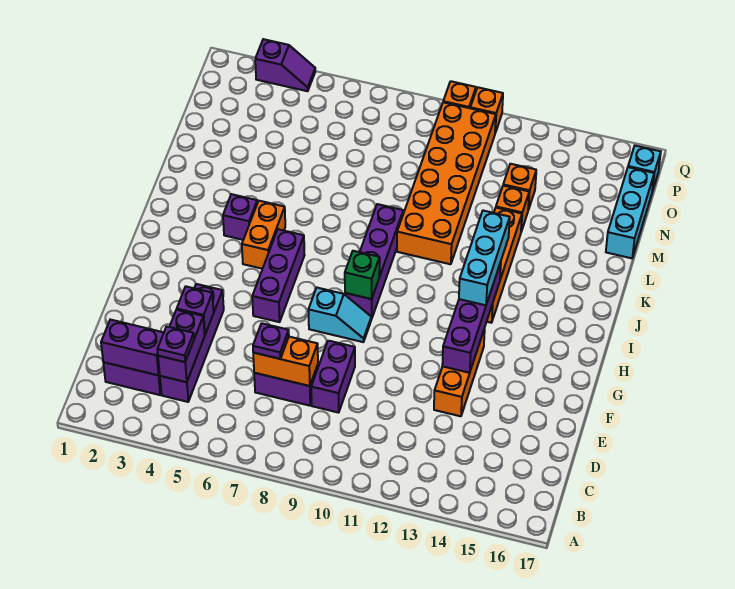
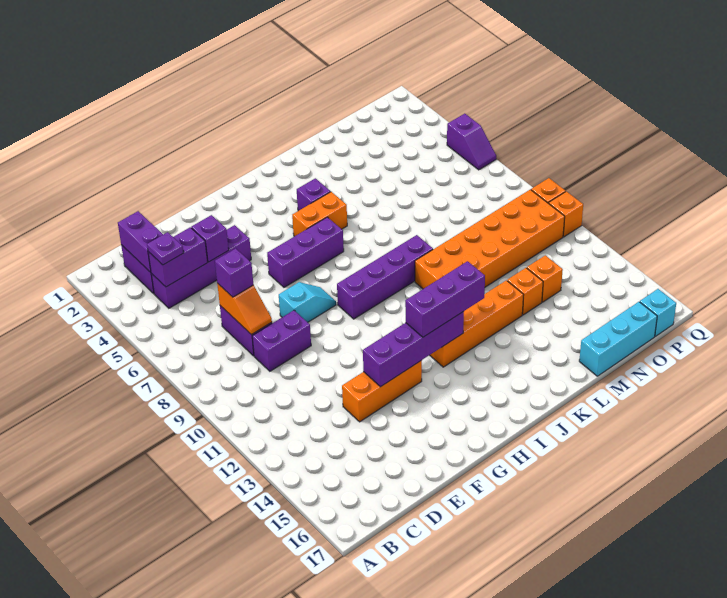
orange 1x2 brick [253,337,318,386] -> orange 1x2 slope [217,283,272,335]
purple 1x1 plate [253,323,289,359] -> purple 1x1 brick [215,248,253,297]
cyan 1x2 slope [308,288,371,342] -> cyan 1x2 slope turned to [279,282,336,322]
green 1x1 brick [345,251,380,299] -> none
cyan 1x3 brick [459,211,510,305] -> purple 1x3 brick [405,261,485,337]
purple 1x2 slope [255,39,315,91] -> purple 1x2 slope moved to [447,114,496,170]

